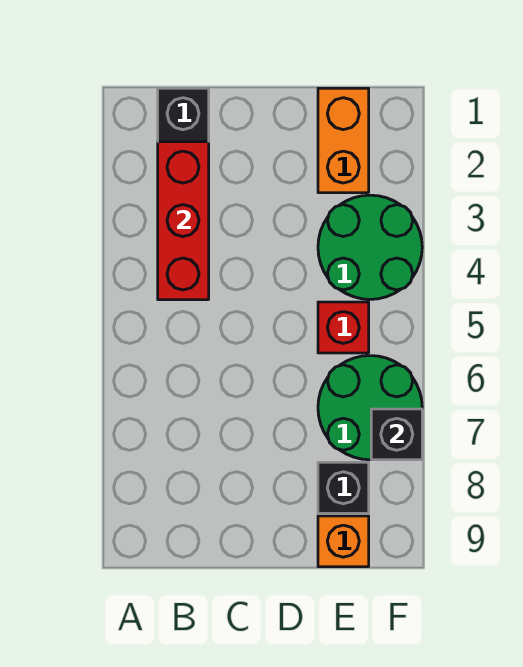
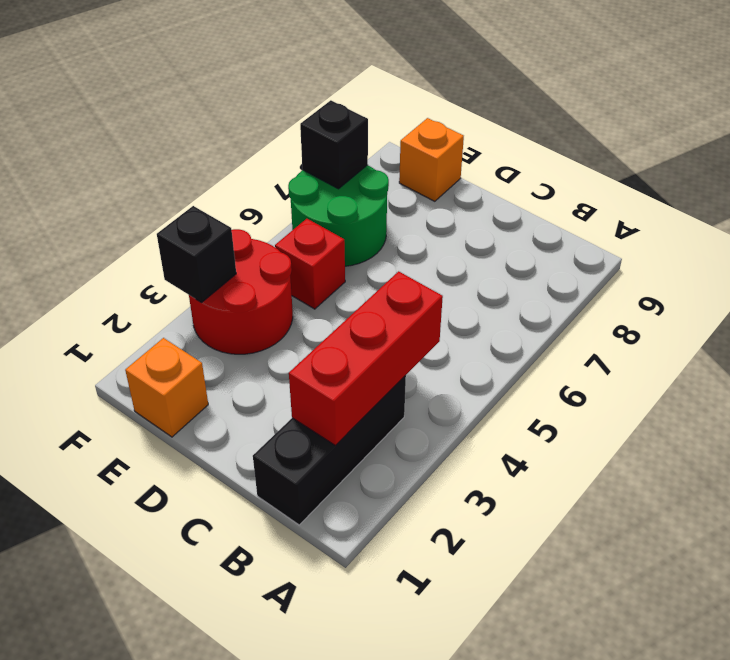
orange 1x2 brick [318,88,369,193] -> orange 1x1 brick [125,338,208,437]
green 2x2 round brick [318,195,422,299] -> red 2x2 round brick [189,229,293,354]
black 1x1 brick [318,462,369,513] -> black 1x1 brick moved to [157,206,236,303]

